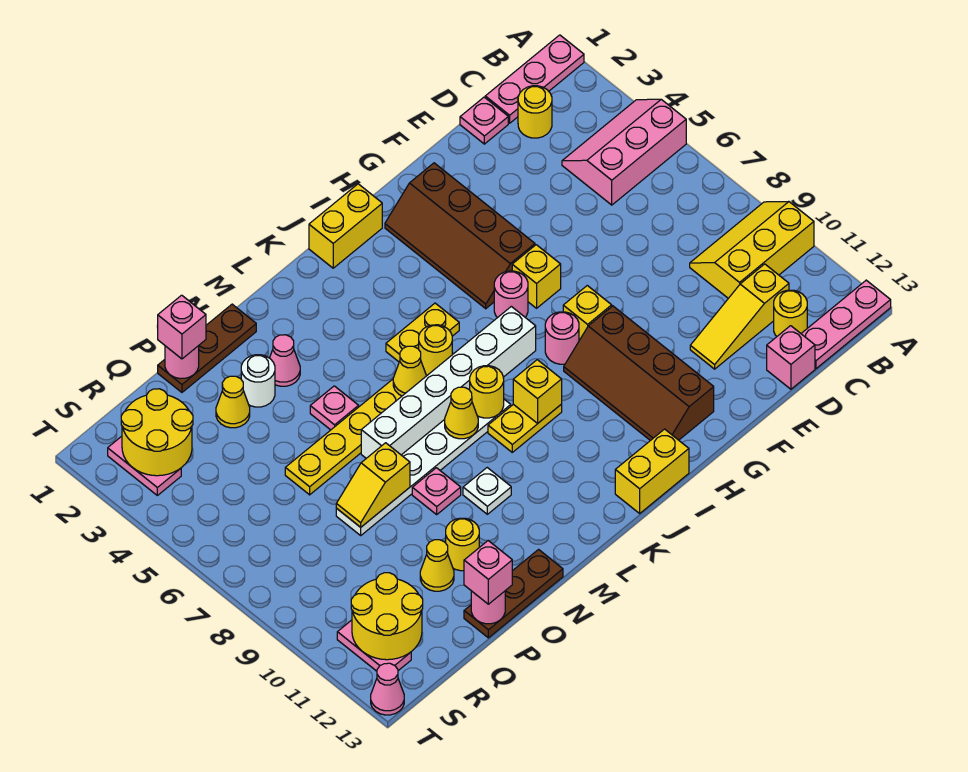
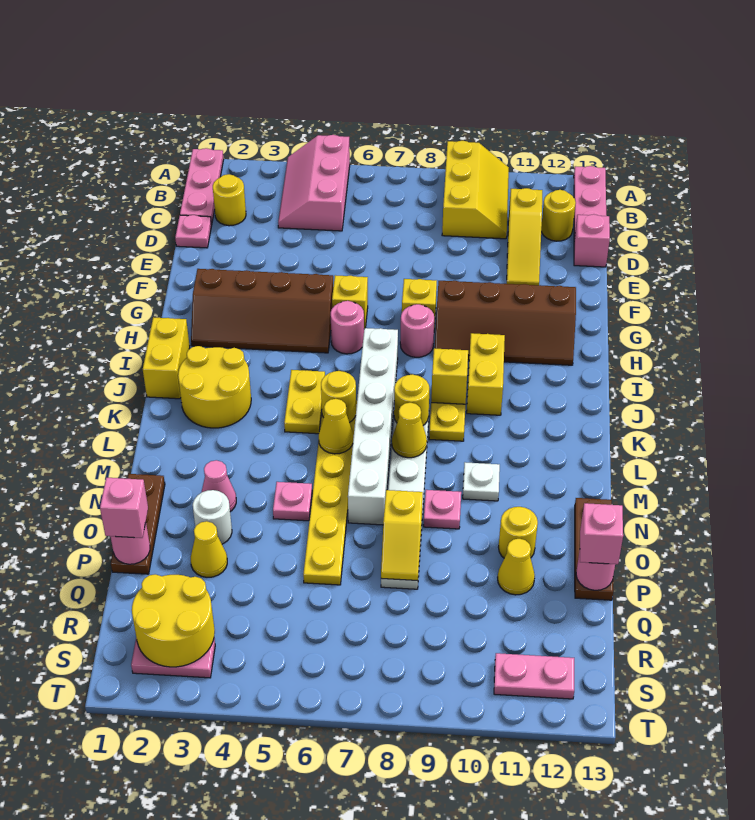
yellow 2x3 slope [690,201,814,298] -> yellow 2x3 slope turned to [442,141,509,239]
yellow 1x2 brick [615,429,689,513] -> yellow 1x2 brick moved to [467,333,505,415]
yellow 2x2 round brick [351,573,423,660] -> yellow 2x2 round brick moved to [178,346,251,428]
pink 1x1 cone [371,663,404,715] -> none

